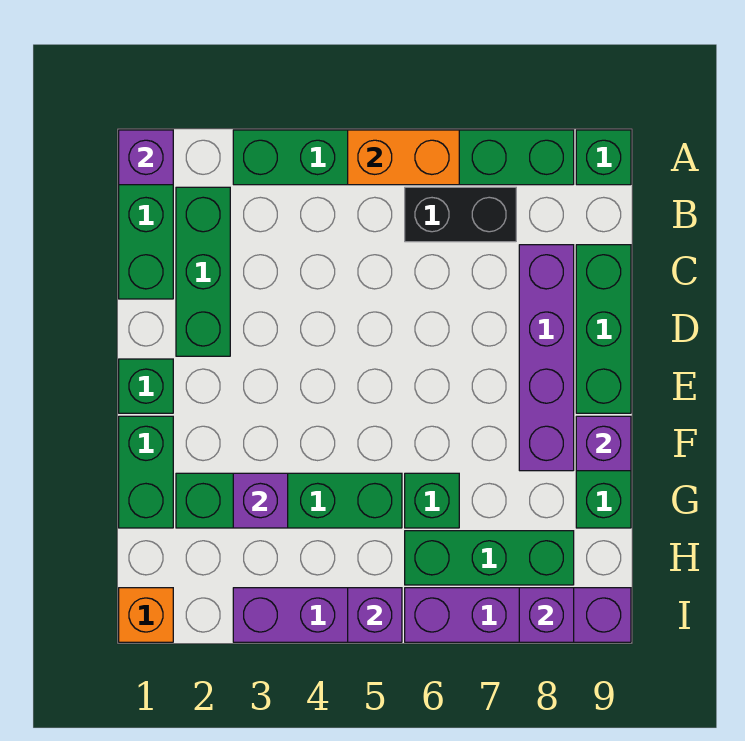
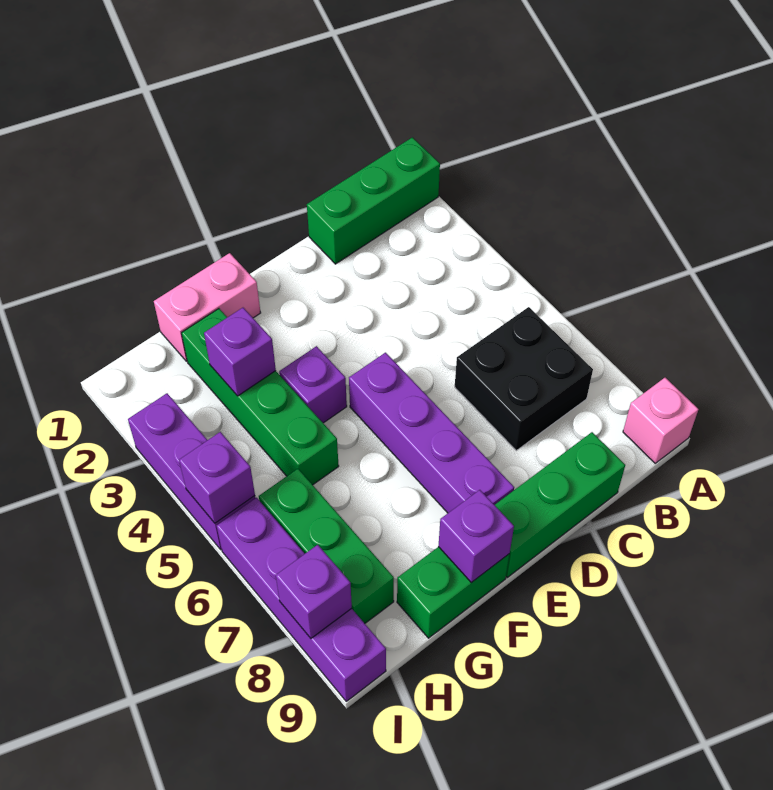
purple 1x1 brick [119,130,173,185] -> purple 1x1 brick moved to [279,346,347,423]
green 1x6 brick [233,130,574,185] -> none
orange 1x2 brick [348,130,459,185] -> none
green 1x1 brick [576,130,631,185] -> pink 1x1 brick [623,378,698,463]
green 1x3 brick [176,187,230,356] -> none
black 1x2 brick [405,187,516,242] -> black 2x2 brick [455,307,593,451]
purple 1x4 brick [519,245,574,471] -> purple 1x4 brick turned to [349,353,514,513]
green 1x1 brick [119,359,173,413] -> none
green 1x2 brick [119,416,173,528] -> pink 1x2 brick [154,253,261,361]
green 1x1 brick [405,473,459,528] -> none
orange 1x1 brick [119,588,173,642] -> none

